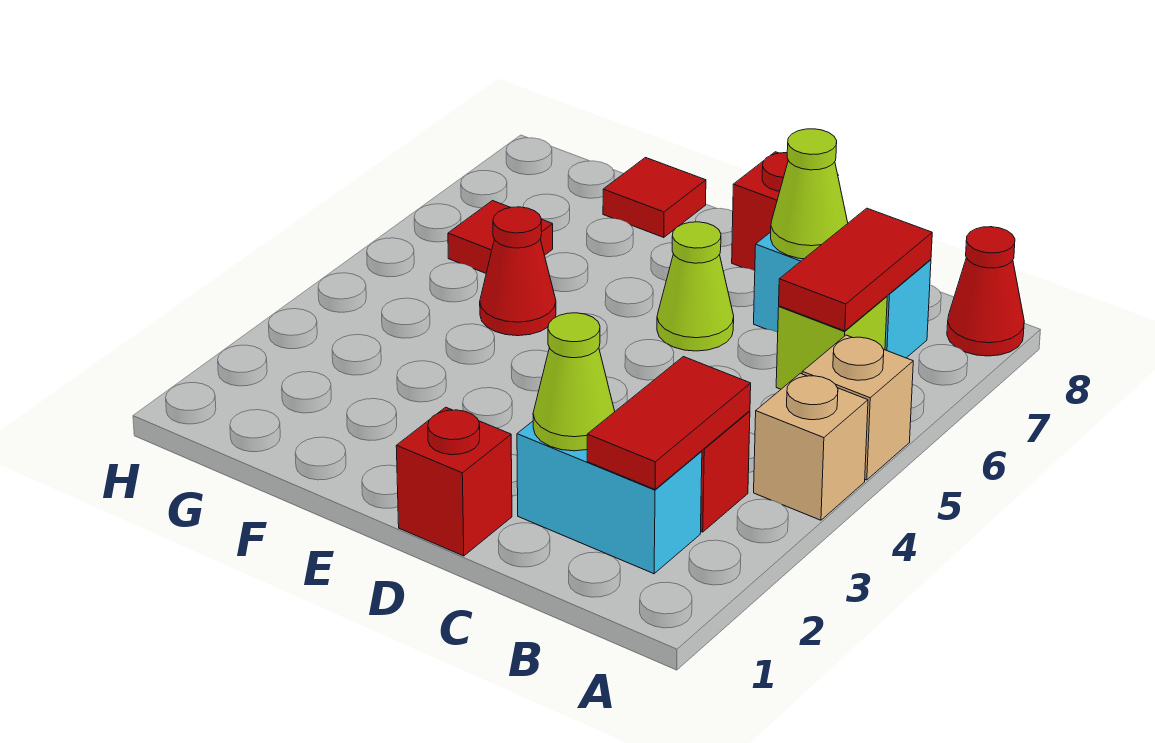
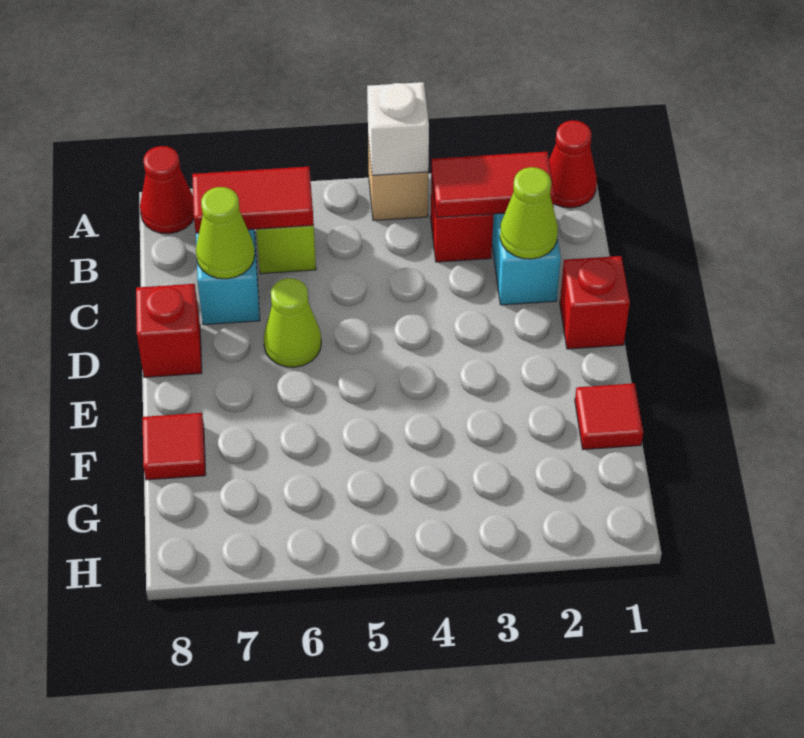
none -> white 1x1 brick [367,82,429,175]
tan 1x1 brick [802,335,913,480] -> none
red 1x1 cone [480,207,556,336] -> red 1x1 cone moved to [549,120,597,208]
red 1x1 tile [448,201,553,273] -> red 1x1 tile moved to [575,383,643,450]

